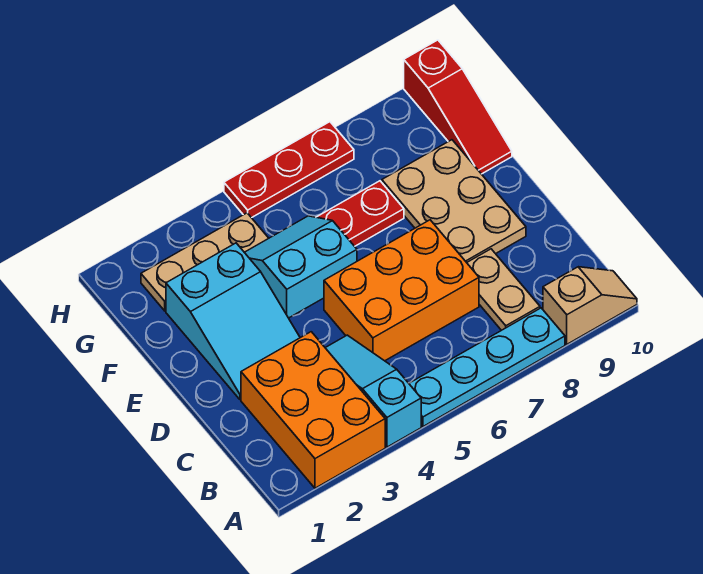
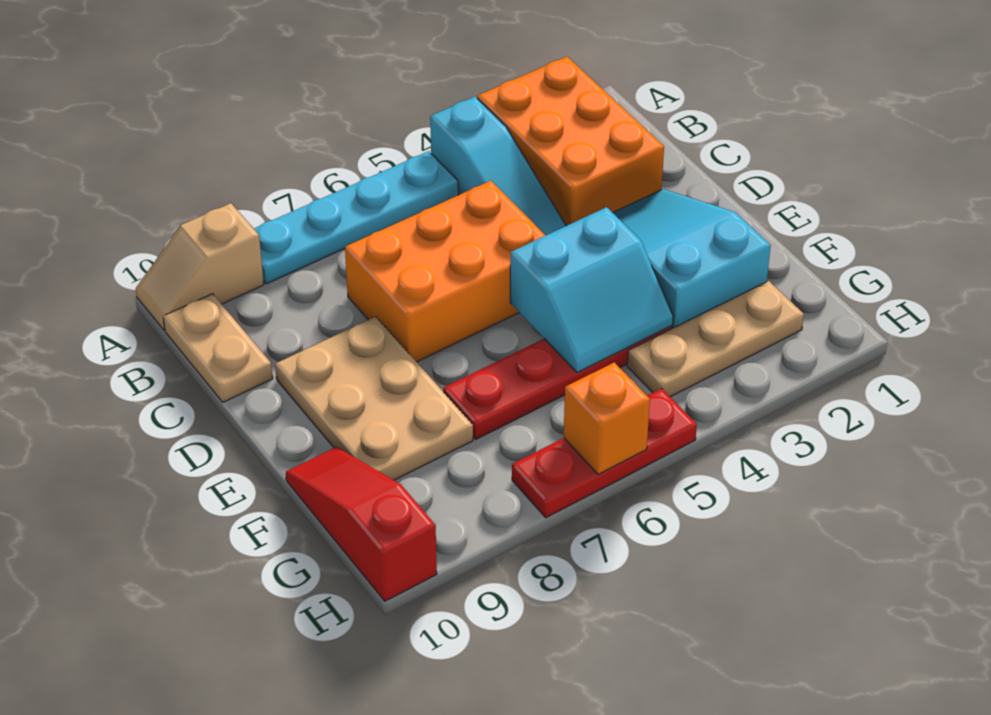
tan 1x2 plate [467,249,540,330] -> tan 1x2 plate moved to [163,294,273,402]
none -> orange 1x1 brick [564,362,650,474]

